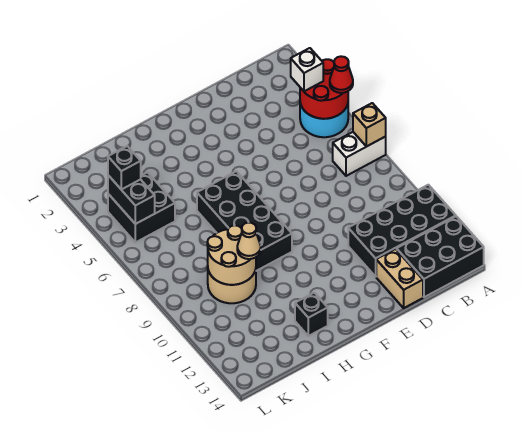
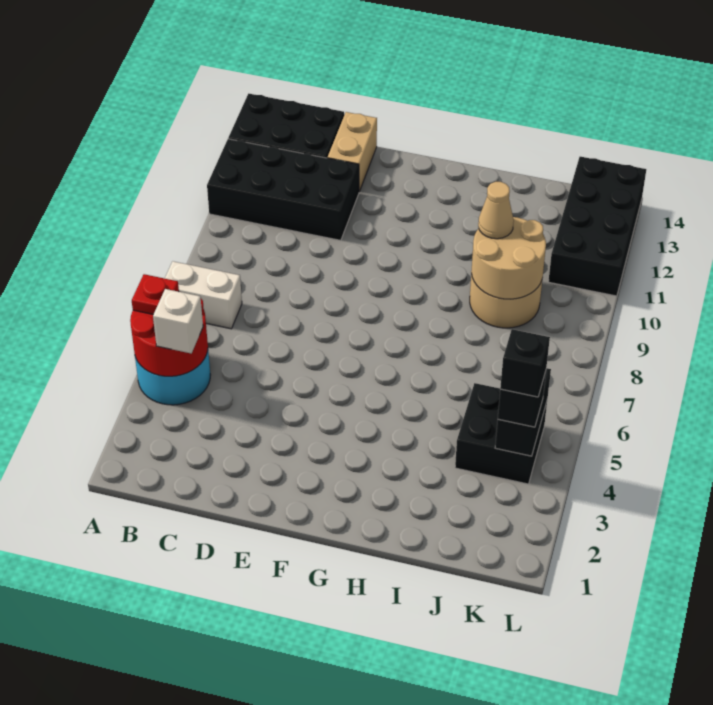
red 1x1 cone [330,56,353,93] -> red 1x1 plate [132,274,179,314]
tan 1x1 brick [353,103,386,147] -> none
black 2x4 brick [197,171,292,271] -> black 2x4 brick moved to [548,157,646,296]
black 1x1 brick [295,293,328,336] -> black 1x1 brick moved to [500,329,550,397]

